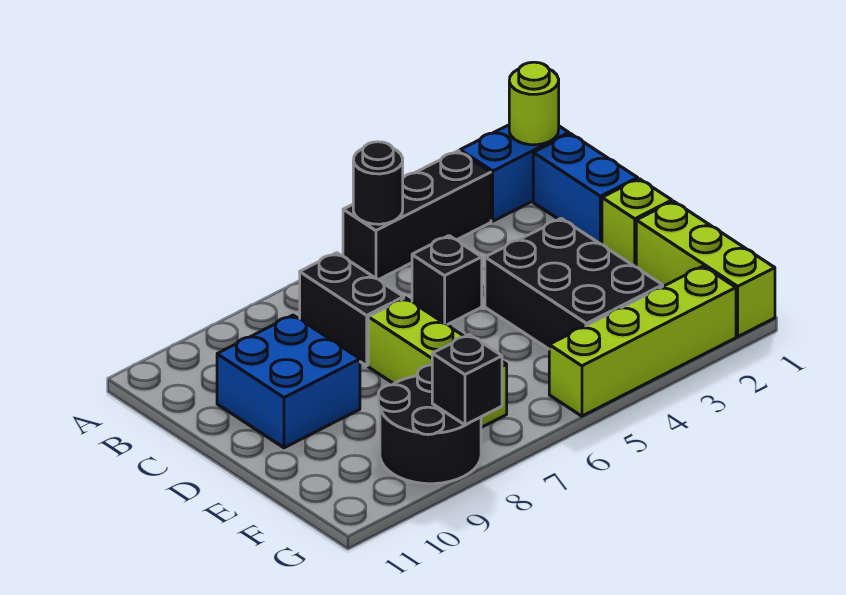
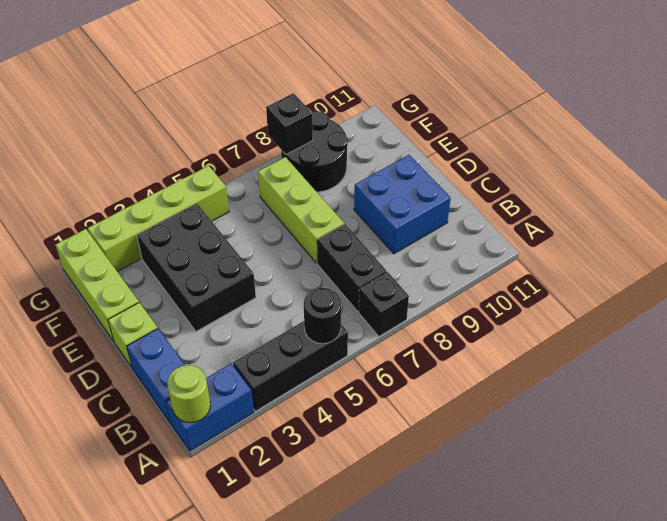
black 1x1 brick [412,236,482,325] -> black 1x1 brick moved to [358,272,409,336]

